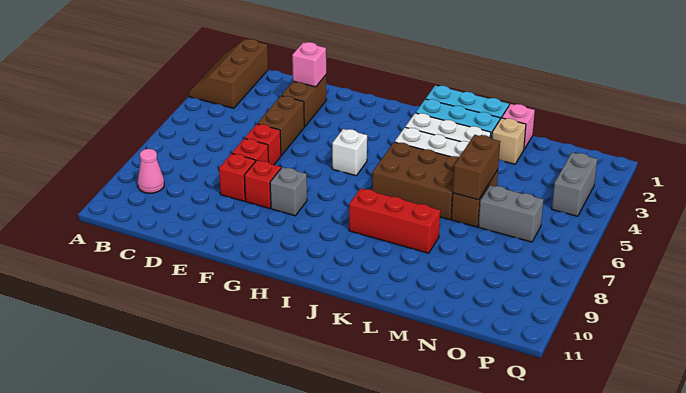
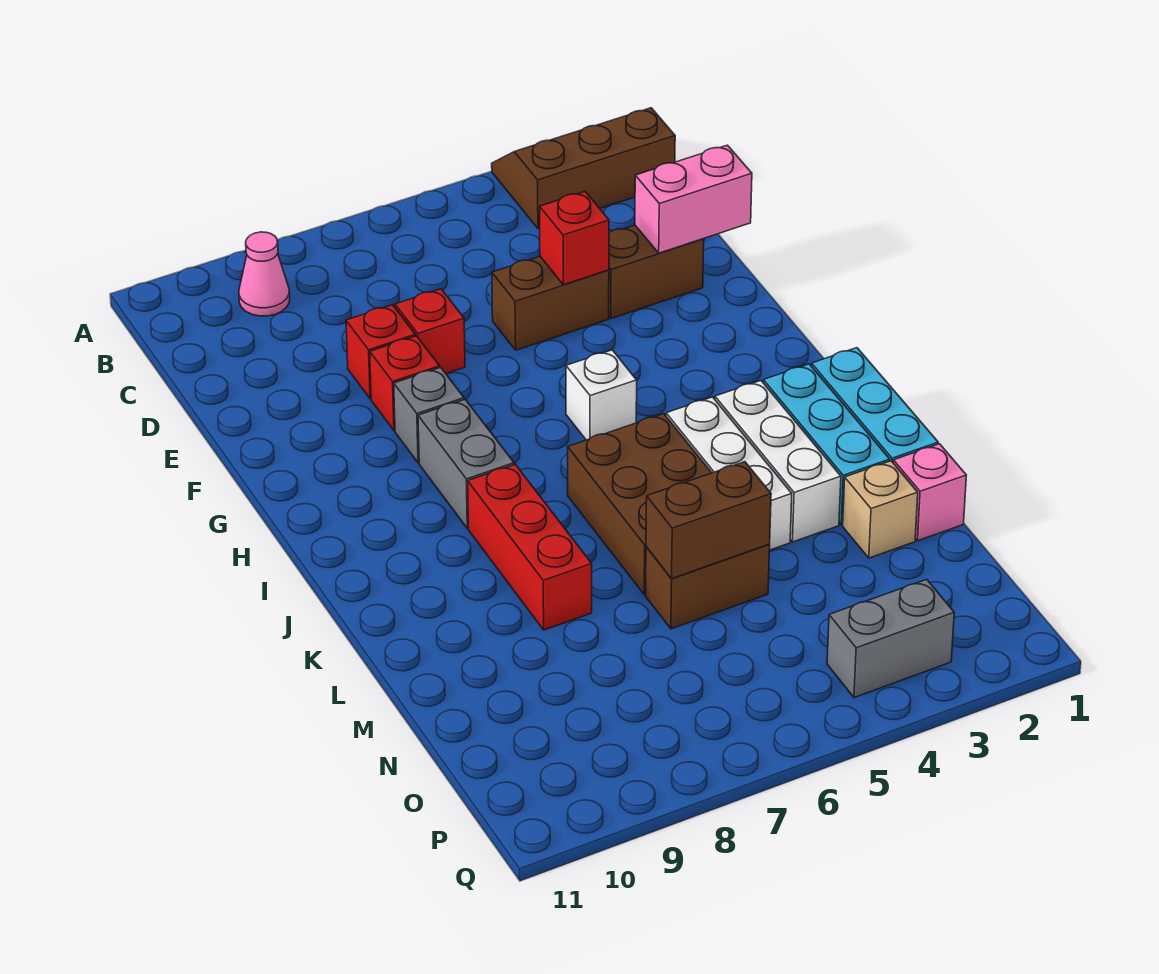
pink 1x1 brick [292,42,326,87] -> pink 1x2 brick [635,145,752,253]
red 1x1 brick [245,124,281,165] -> red 1x1 brick moved to [540,192,609,285]
grey 1x2 brick [478,185,543,242] -> grey 1x2 brick moved to [418,399,514,528]

